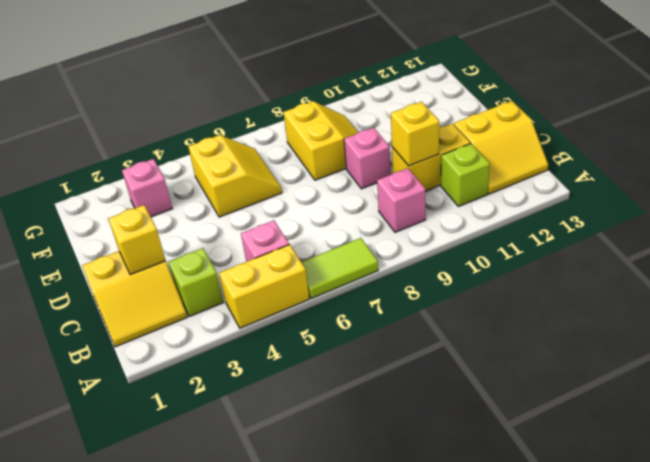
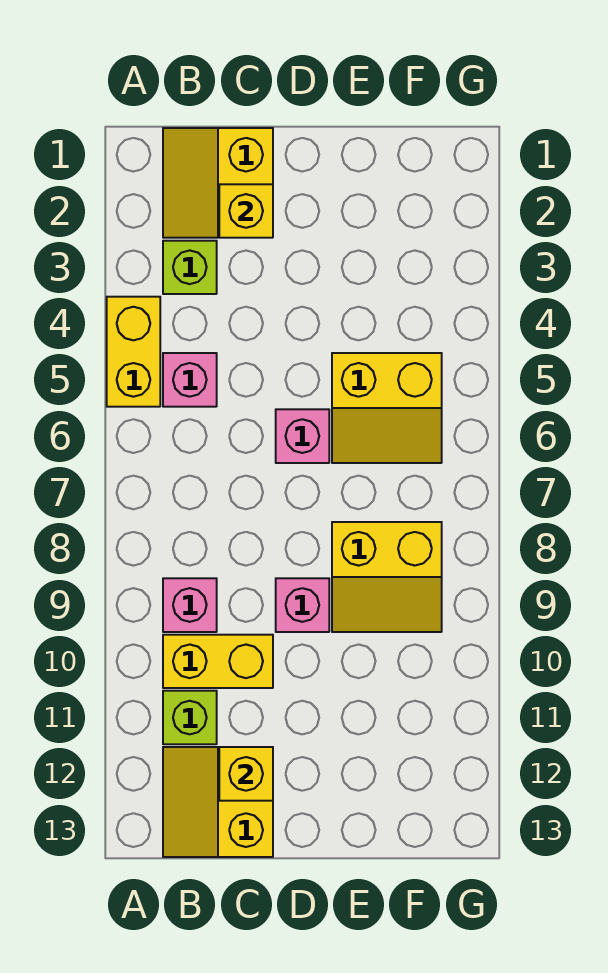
lime 1x2 tile [301,238,378,298] -> none
yellow 1x2 brick [392,124,470,191] -> yellow 1x2 brick turned to [163,635,273,688]
yellow 1x1 brick [391,102,439,166] -> yellow 1x1 brick moved to [219,747,273,801]
pink 1x1 brick [122,159,173,217] -> pink 1x1 brick moved to [276,409,329,463]

